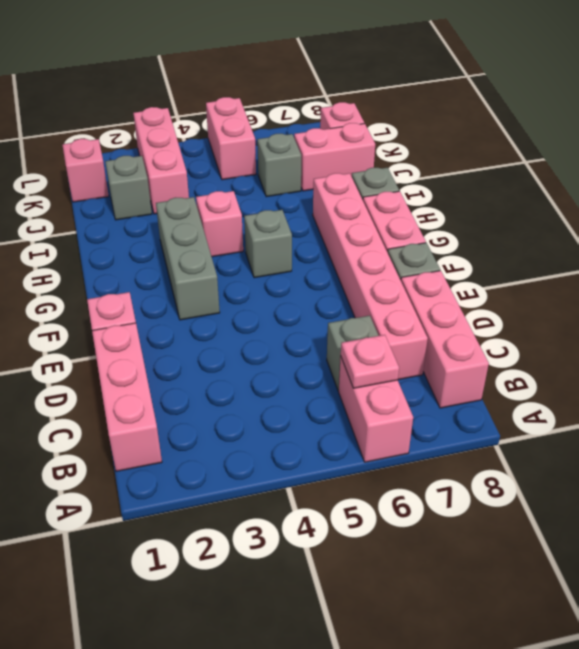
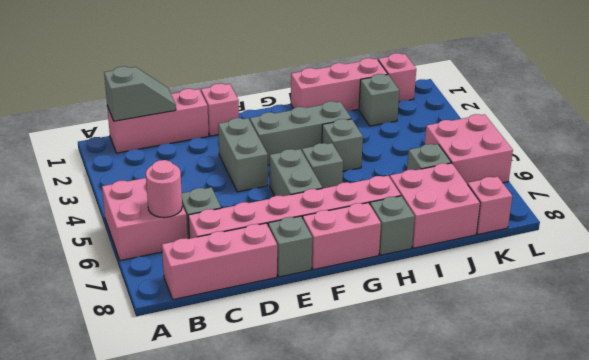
pink 1x2 brick [339,358,413,462] -> pink 2x2 brick [102,178,187,261]
none -> grey 1x2 slope [104,66,176,121]
pink 1x1 plate [341,335,399,388] -> pink 1x1 round brick [146,160,182,218]
none -> grey 1x2 brick [218,118,268,192]
none -> grey 1x2 brick [270,149,322,196]
pink 1x1 brick [196,191,243,257] -> grey 1x1 brick [322,119,363,171]
pink 1x3 brick [133,107,189,214] -> pink 1x3 brick moved to [291,58,388,111]
pink 1x2 brick [294,123,375,191] -> pink 2x2 brick [390,163,480,248]
pink 1x2 brick [206,97,256,180] -> pink 2x2 brick [425,114,513,184]

